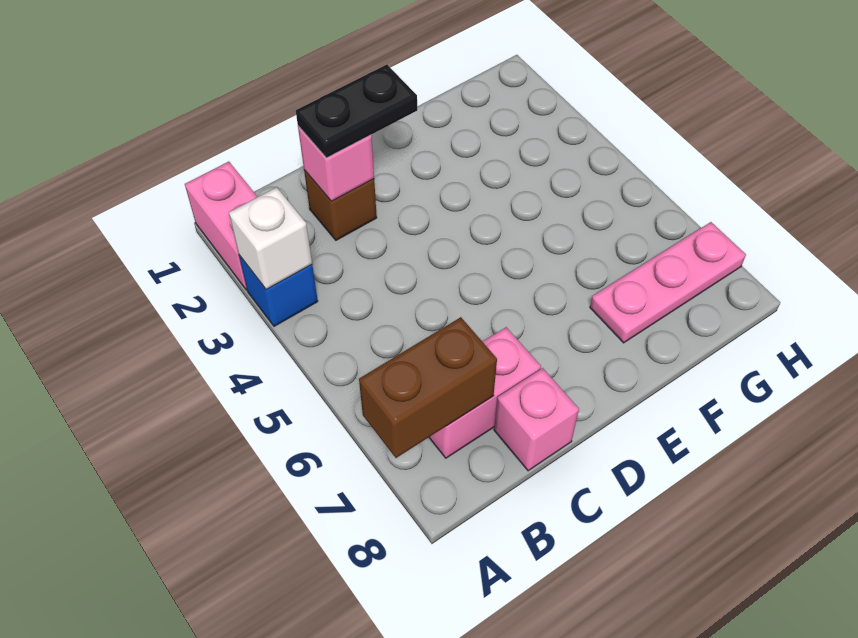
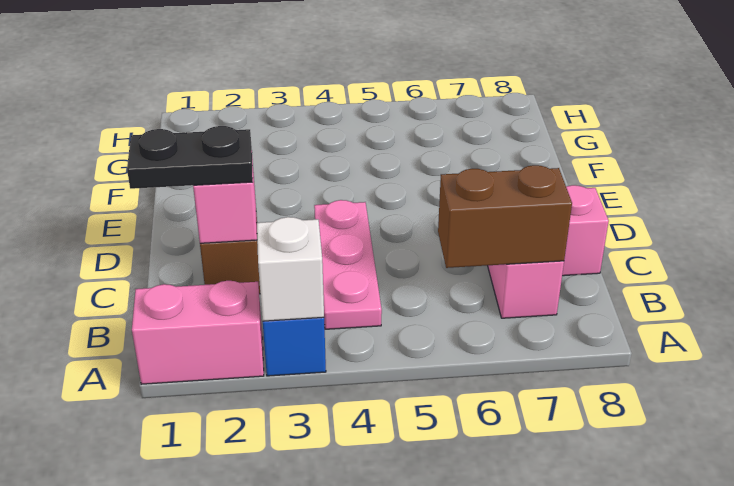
brown 1x2 brick [359,317,497,458] -> brown 1x2 brick turned to [438,165,572,268]
black 1x2 plate [296,65,417,158] -> black 1x2 plate turned to [127,126,253,189]
pink 1x3 plate [590,222,746,343] -> pink 1x3 plate moved to [314,200,382,329]

